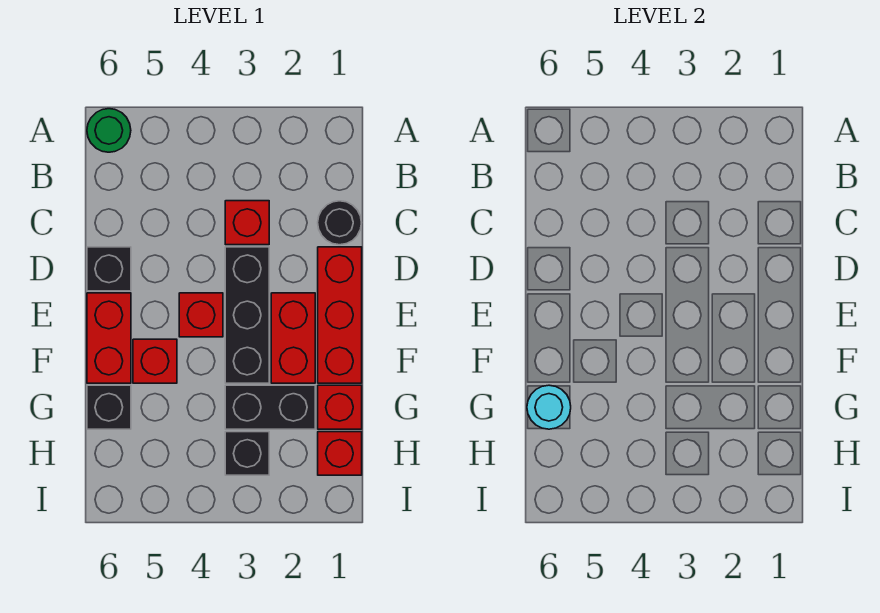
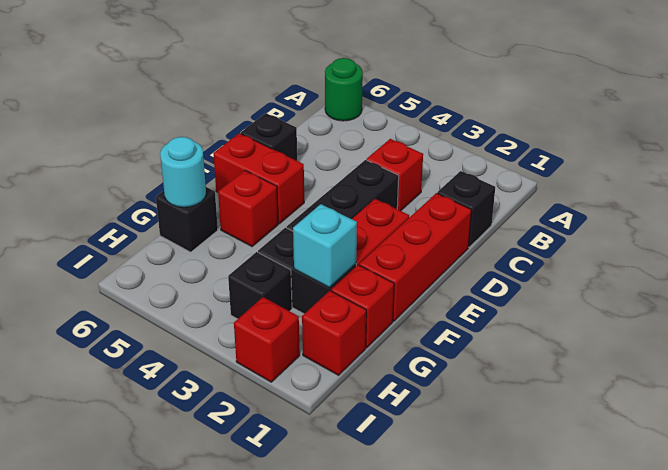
black 1x1 round brick [318,201,362,245] -> black 1x1 brick [437,171,495,247]
red 1x1 brick [179,293,223,337] -> red 1x1 brick moved to [234,297,300,382]
red 1x2 brick [87,293,131,383] -> red 1x2 brick turned to [213,133,304,224]
none -> cyan 1x1 brick [293,204,357,287]

